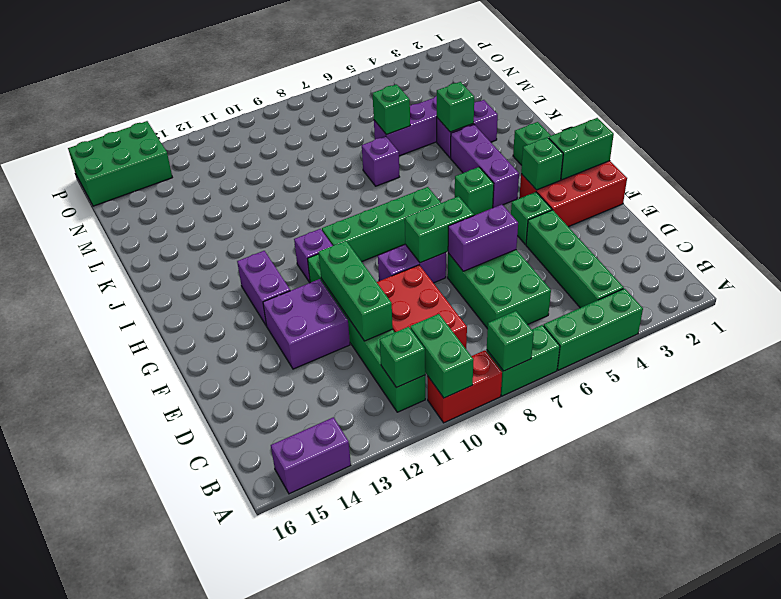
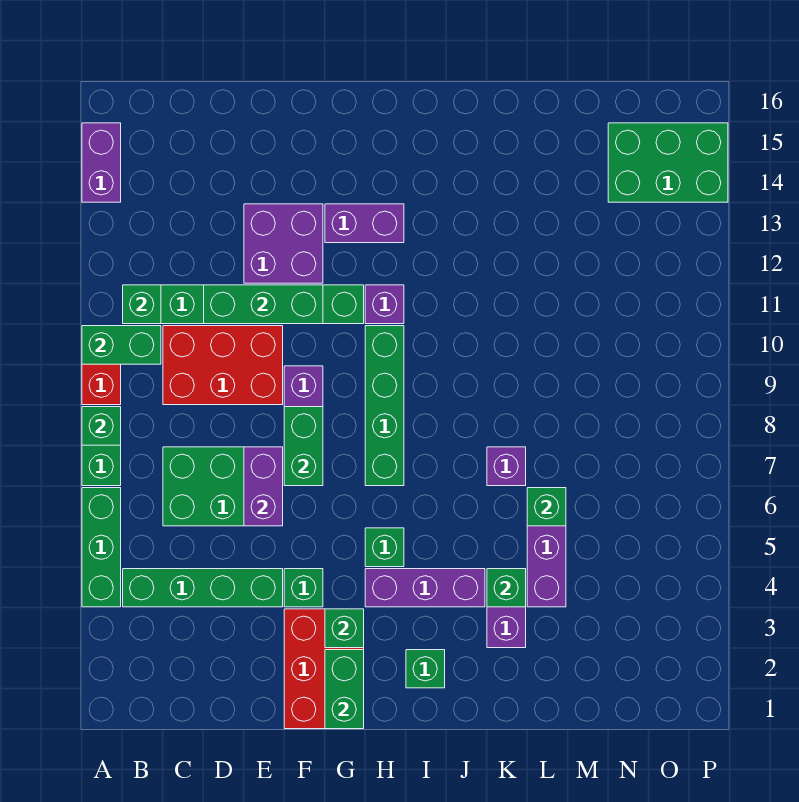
green 2x3 brick [68,121,172,206] -> green 2x3 brick turned to [608,123,728,202]

